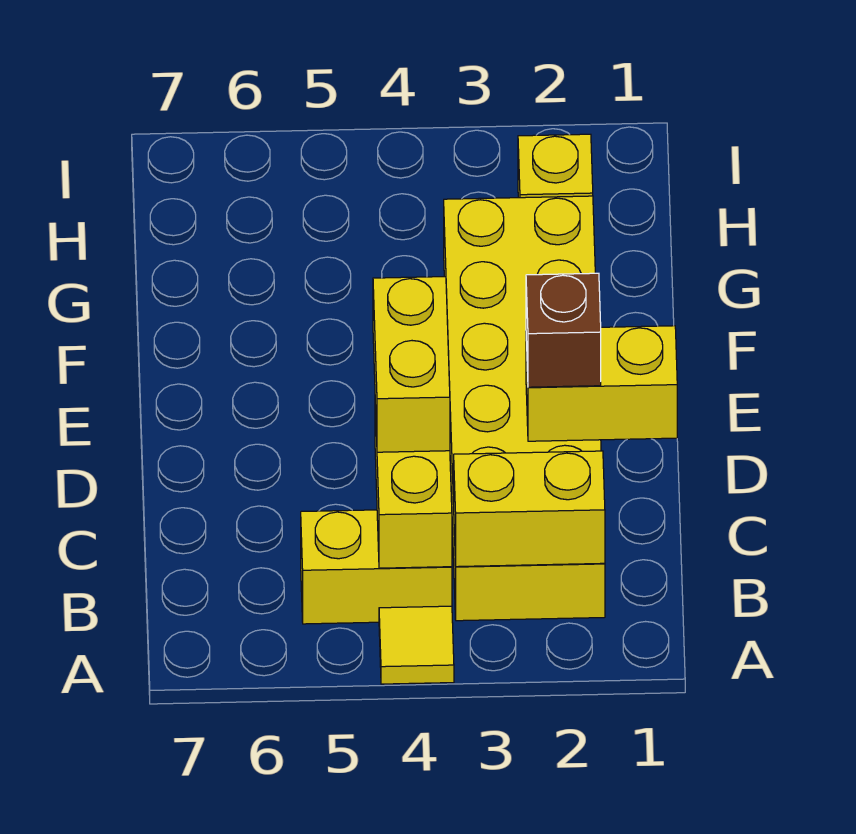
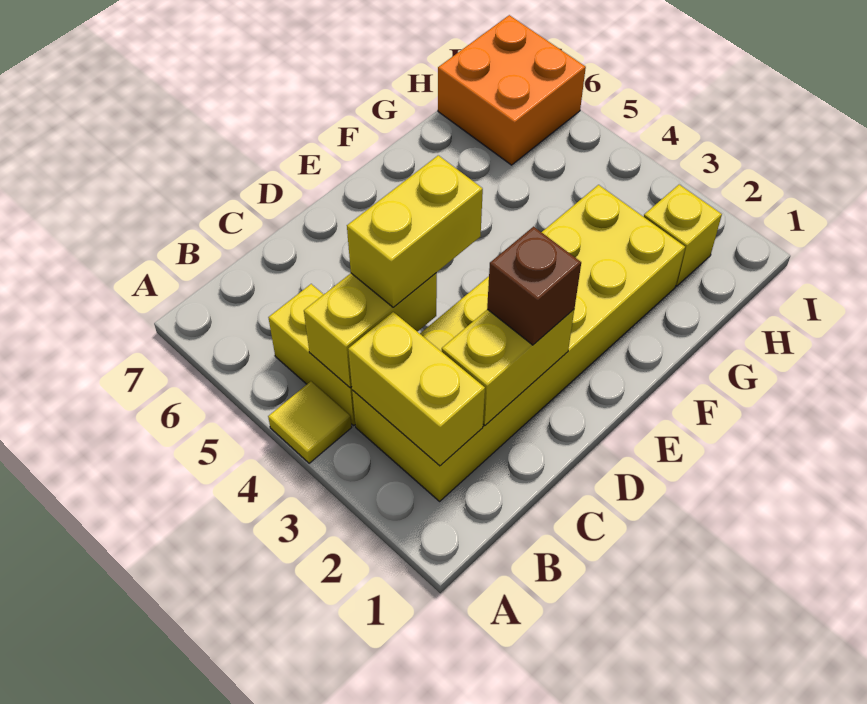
yellow 1x2 brick [526,326,677,441] -> yellow 1x2 brick turned to [442,309,574,425]
none -> orange 2x2 brick [438,15,586,165]

